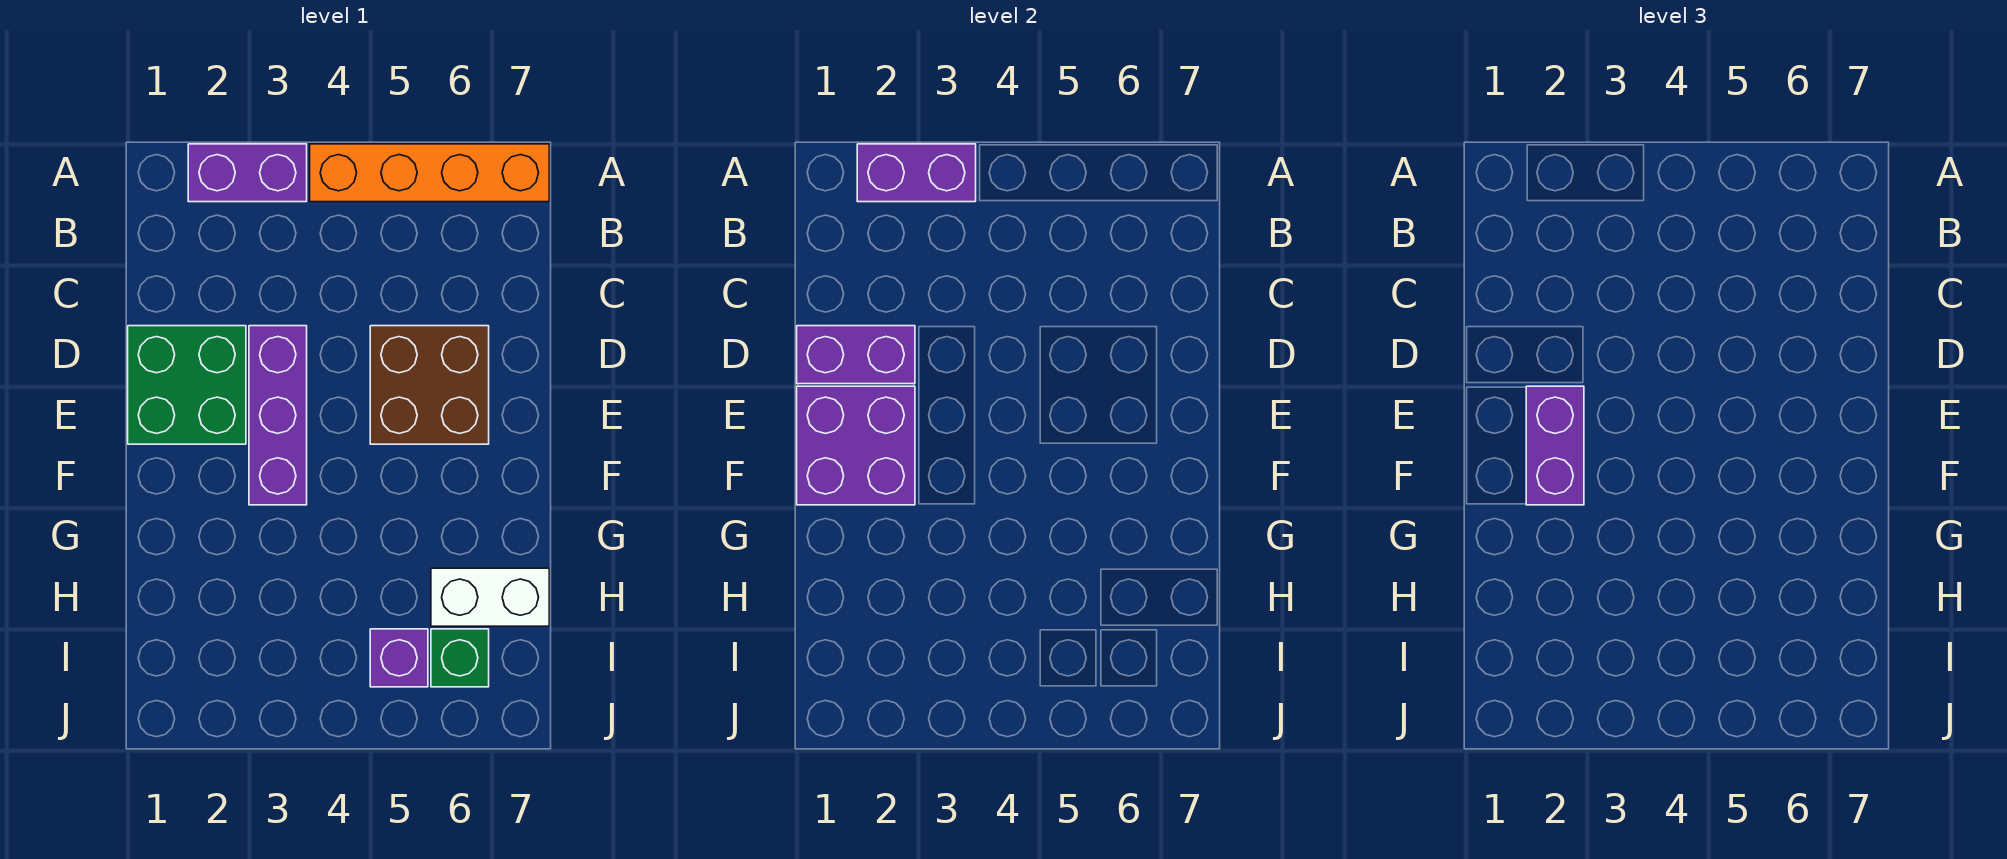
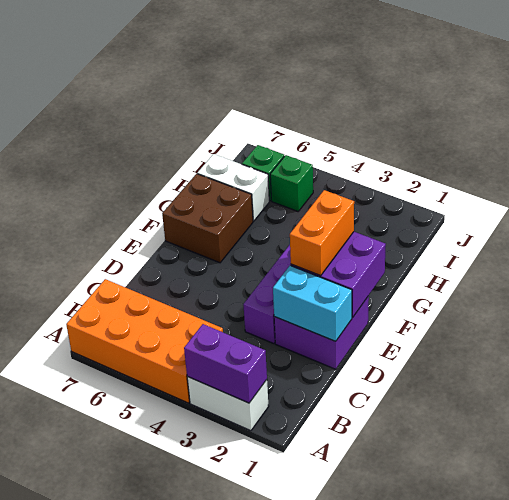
purple 1x2 brick [188,144,307,202] -> white 1x2 brick [187,377,269,431]
orange 1x4 brick [310,144,549,202] -> orange 2x4 brick [66,279,223,403]
green 2x2 brick [128,326,246,444] -> purple 2x2 brick [274,296,369,369]
purple 1x2 brick [797,326,915,384] -> cyan 1x2 brick [273,265,352,341]
brown 2x2 brick [370,326,489,444] -> brown 2x2 brick moved to [162,174,253,263]
purple 1x2 brick [1526,386,1584,505] -> orange 1x2 brick [290,190,354,276]
purple 1x1 brick [370,629,428,687] -> green 1x1 brick [270,155,313,211]

